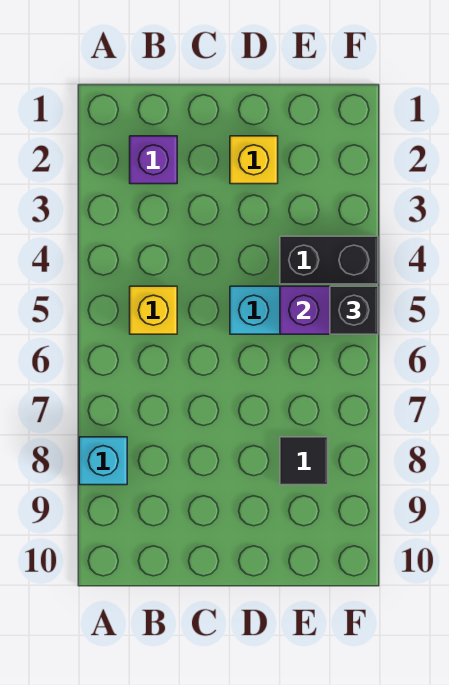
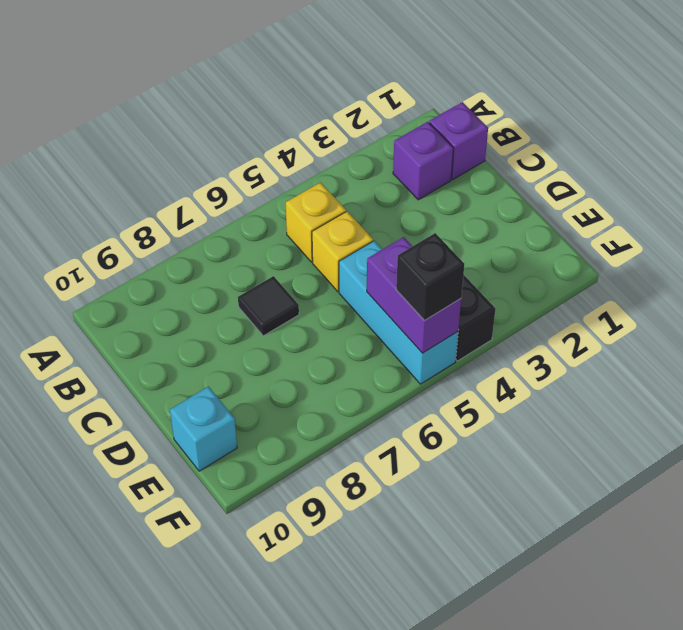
cyan 1x1 brick [79,437,127,485] -> cyan 1x1 brick moved to [170,387,237,471]
none -> purple 1x1 brick [429,102,488,179]
yellow 1x1 brick [230,136,278,184] -> yellow 1x1 brick moved to [312,211,373,291]
black 1x1 tile [280,437,328,485] -> black 1x1 tile moved to [238,276,299,336]

